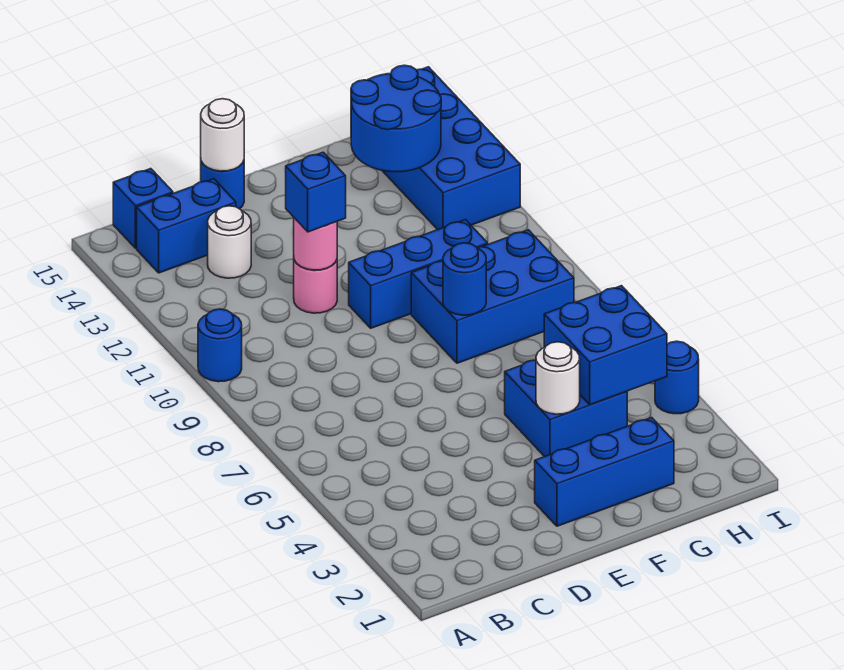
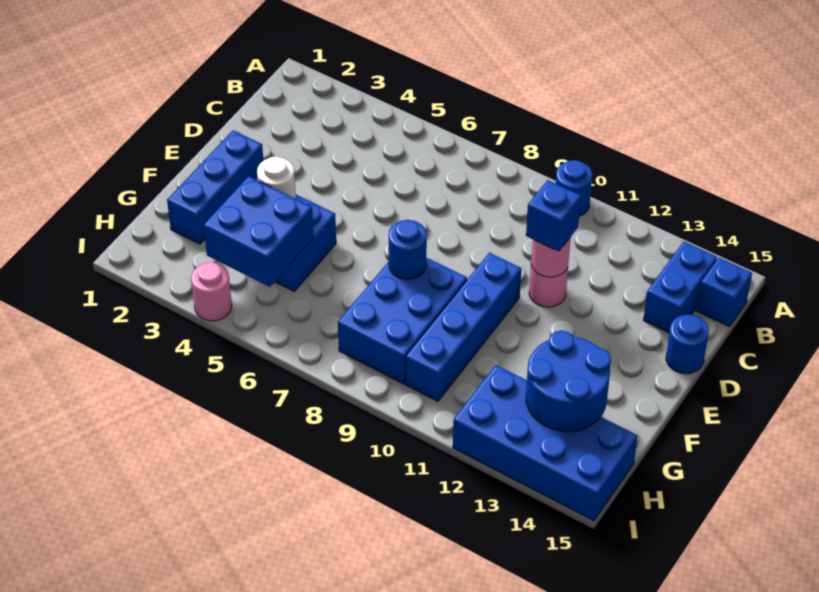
white 1x1 round brick [208,206,251,278] -> none
white 1x1 round brick [201,99,244,171] -> none
blue 1x3 brick [349,220,488,328] -> blue 1x4 brick [406,253,521,401]
blue 1x1 round brick [655,341,699,414] -> pink 1x1 round brick [191,262,232,321]

